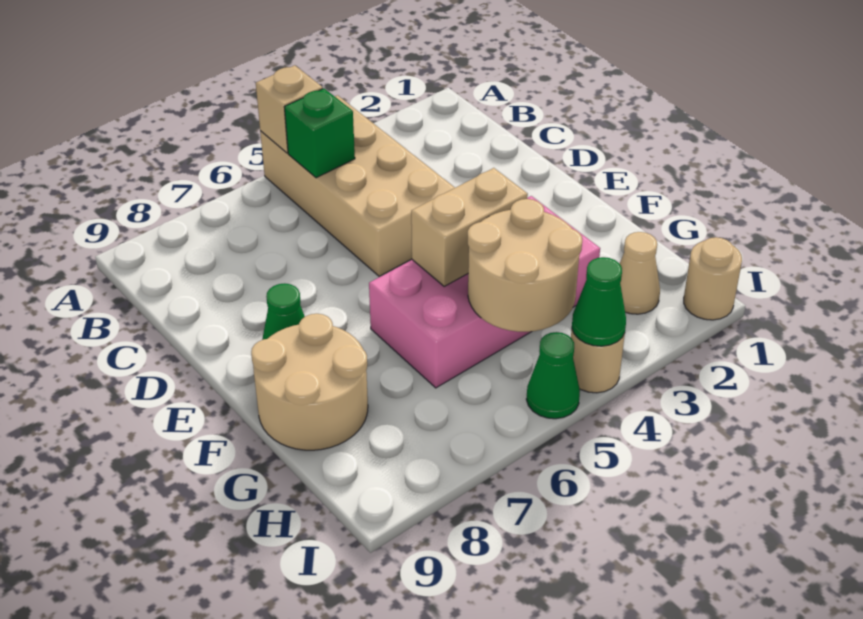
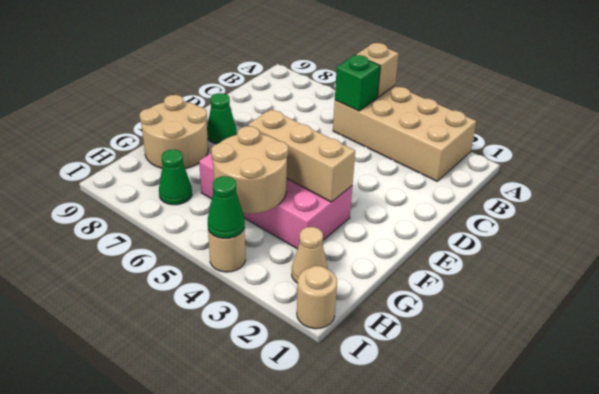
tan 2x4 brick [260,95,455,276] -> tan 2x4 brick turned to [333,86,476,181]
tan 1x2 brick [411,168,528,286] -> tan 1x3 brick [249,109,355,202]
green 1x1 cone [526,332,580,419] -> green 1x1 cone moved to [159,150,192,205]

